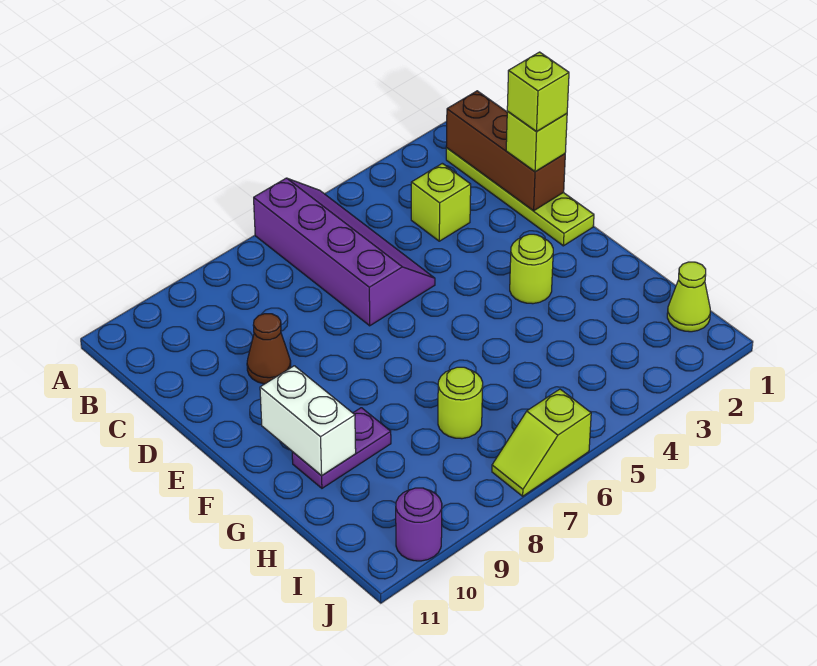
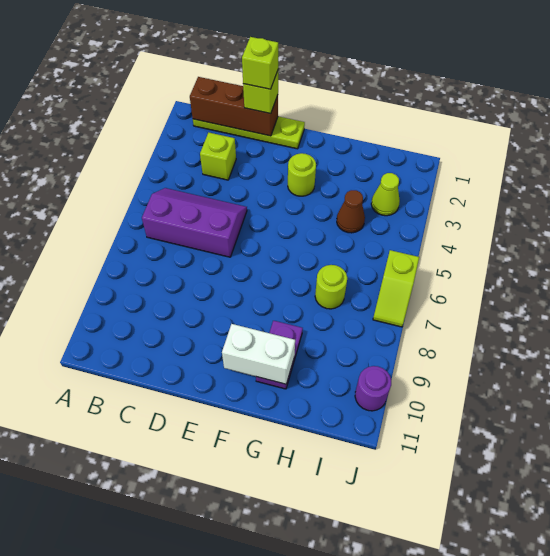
purple 2x4 slope [254,178,435,326] -> purple 2x3 slope [142,188,247,257]
brown 1x1 cone [247,314,291,384] -> brown 1x1 cone moved to [337,190,365,233]
lime 1x1 cone [667,262,710,332] -> lime 1x1 cone moved to [371,173,400,216]

